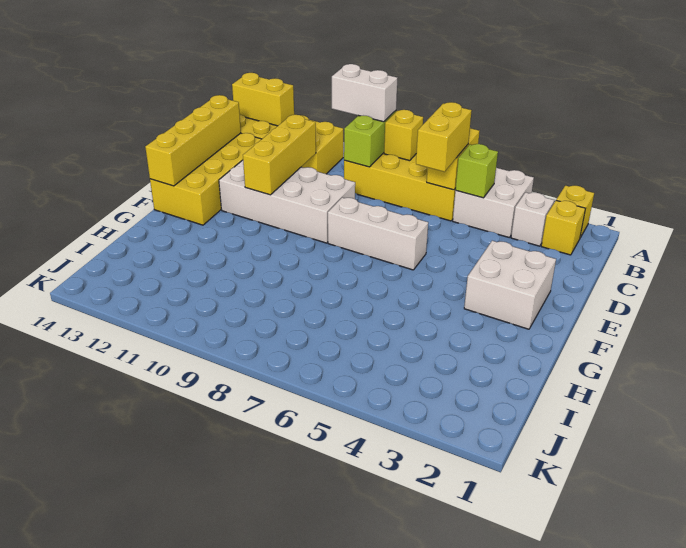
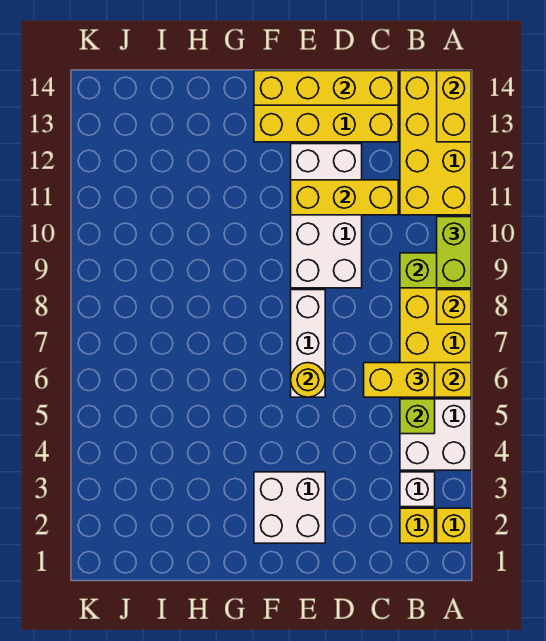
white 1x2 brick [332,64,397,122] -> lime 1x2 brick [437,217,471,288]
none -> yellow 1x1 round brick [291,363,325,397]

